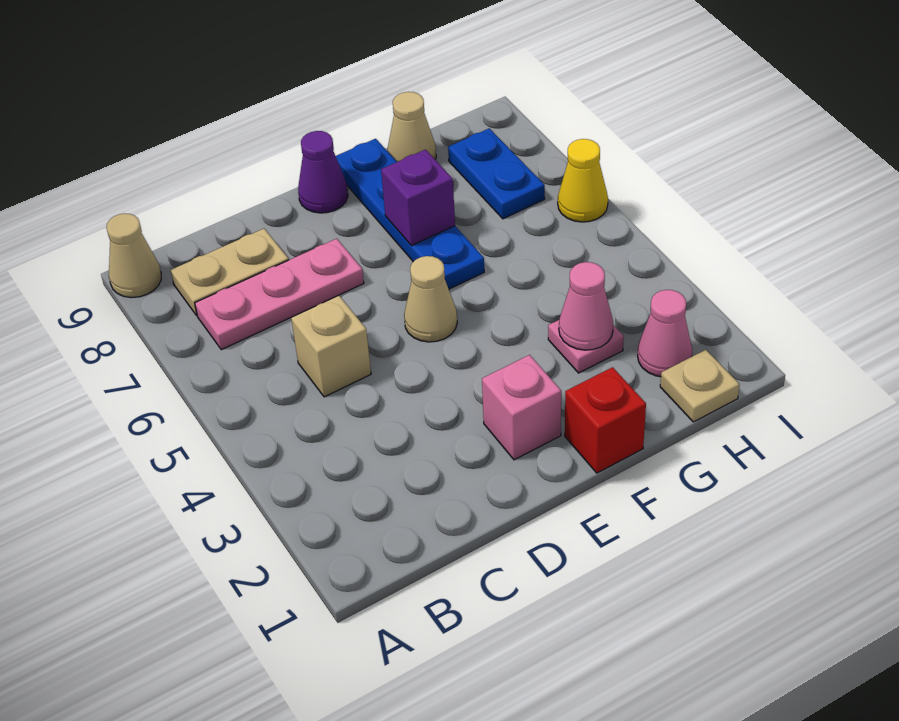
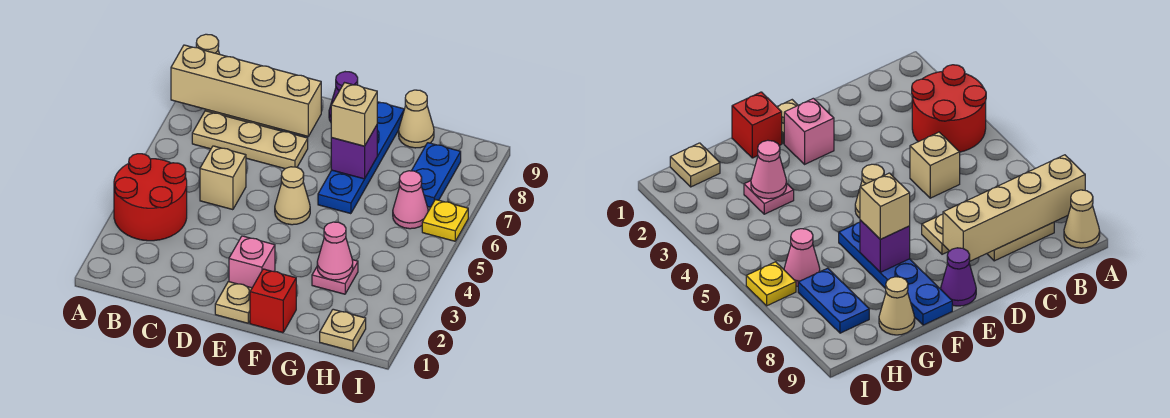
none -> red 2x2 round brick [114,154,187,241]
none -> tan 1x4 brick [171,45,321,136]
pink 1x3 plate [195,239,364,350] -> tan 1x3 plate [192,111,308,169]
none -> tan 1x1 plate [215,282,252,323]
none -> tan 1x1 brick [331,83,377,146]
pink 1x1 cone [638,290,692,377] -> pink 1x1 cone moved to [393,171,428,229]
yellow 1x1 cone [558,139,608,222] -> yellow 1x1 plate [422,199,468,241]

